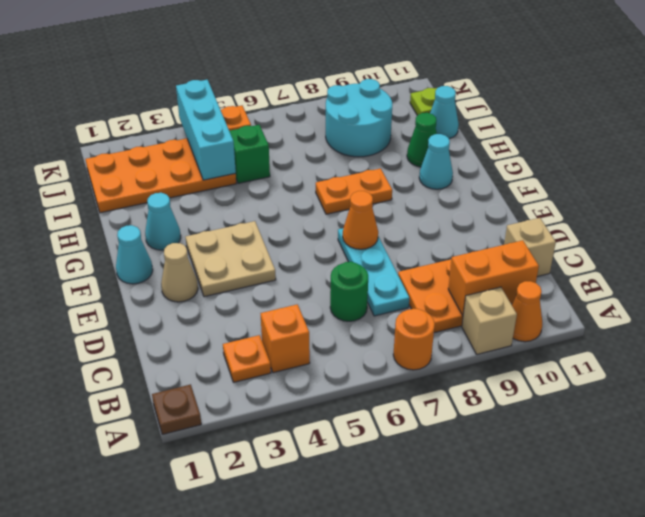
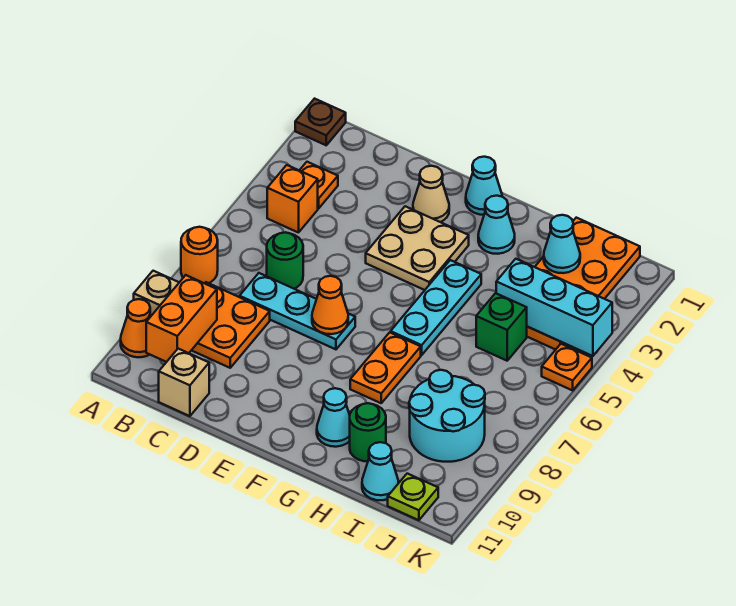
none -> cyan 1x3 plate [391,260,481,355]
green 1x1 cone [407,113,437,167] -> green 1x1 round brick [350,403,386,461]
none -> cyan 1x1 cone [544,215,580,273]

